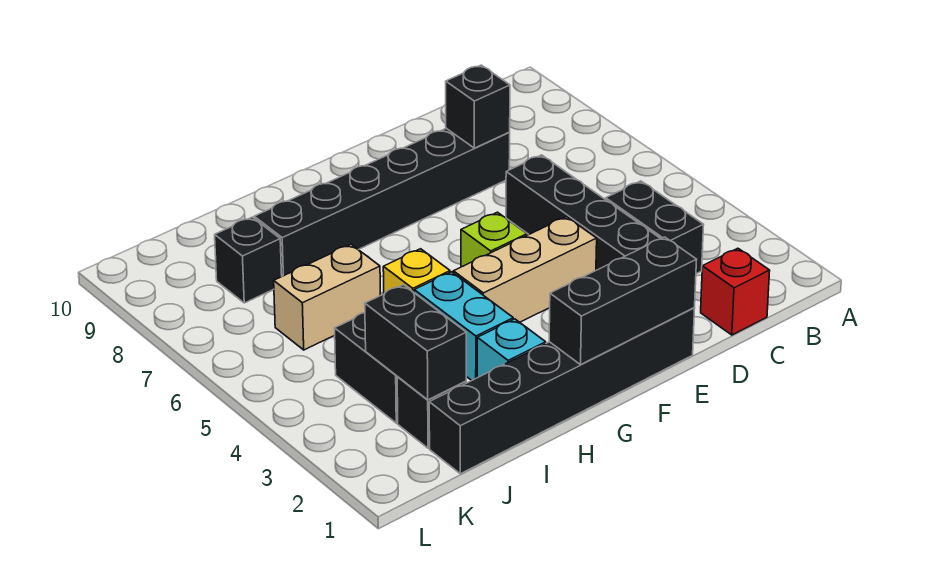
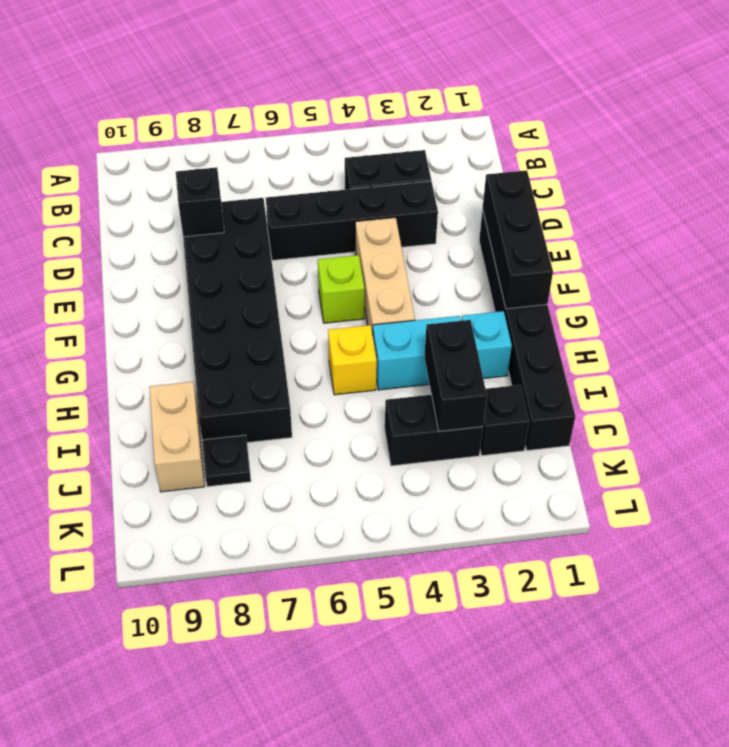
red 1x1 brick [701,248,770,335] -> none
black 1x6 brick [254,128,510,276] -> black 2x6 brick [183,198,292,443]
tan 1x2 brick [274,244,380,350] -> tan 1x2 brick moved to [149,382,205,492]
black 1x2 brick [365,285,466,400] -> black 1x2 brick turned to [424,320,487,431]
black 1x1 brick [215,217,282,303] -> black 1x1 plate [202,435,251,487]

